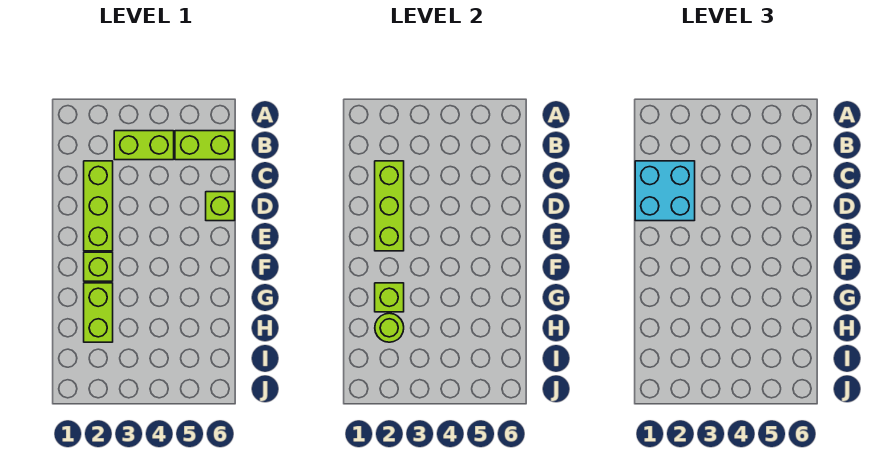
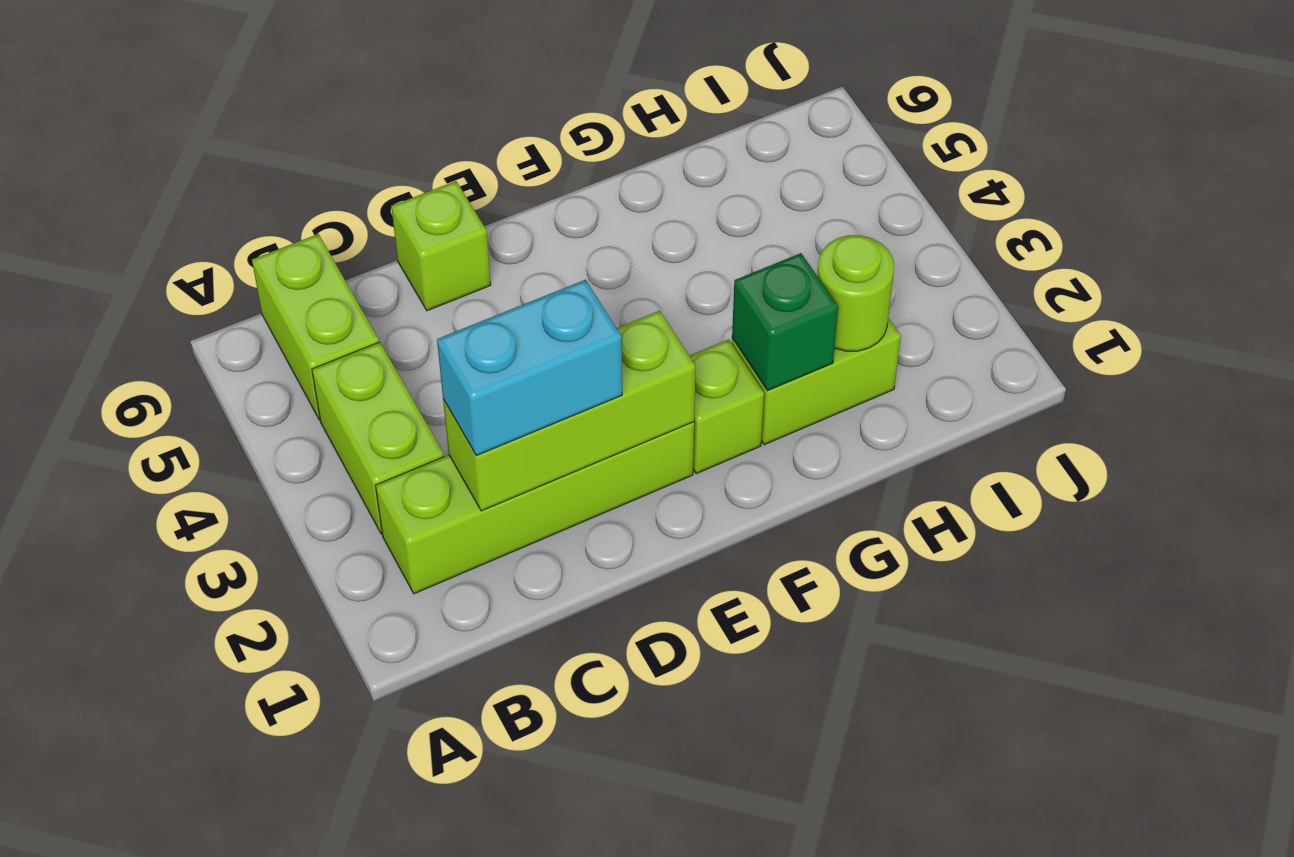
cyan 2x2 brick [635,161,695,221] -> cyan 1x2 brick [437,280,622,456]
lime 1x3 brick [84,161,113,251] -> lime 1x4 brick [375,422,694,594]
lime 1x1 brick [375,283,404,312] -> green 1x1 brick [732,253,838,391]

